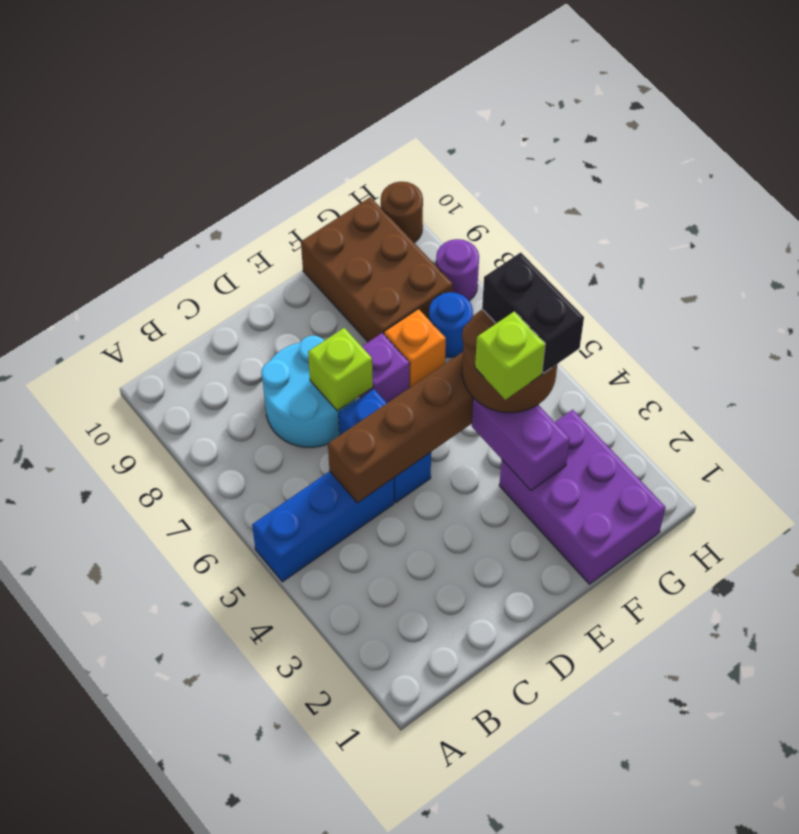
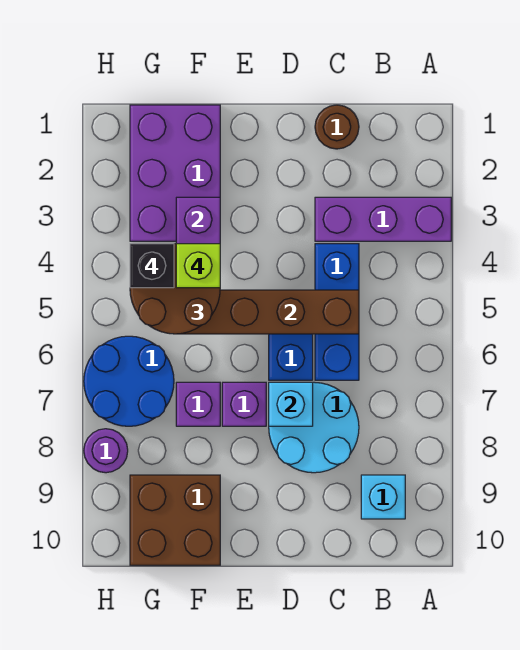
none -> purple 1x3 brick [315,197,451,241]
blue 1x3 brick [252,471,394,582] -> blue 1x3 brick turned to [315,244,359,380]
none -> cyan 1x1 brick [361,475,405,519]
lime 1x1 brick [308,328,373,411] -> cyan 1x1 brick [269,382,313,426]
orange 1x1 brick [384,309,446,388] -> purple 1x1 brick [176,382,220,426]
brown 2x3 brick [301,197,453,342] -> brown 2x2 brick [130,475,220,565]
black 1x2 brick [482,252,584,373] -> black 1x1 brick [130,244,174,288]
blue 1x1 round brick [429,292,473,358] -> blue 2x2 round brick [84,336,174,426]
brown 1x1 round brick [381,182,423,243] -> brown 1x1 round brick moved to [315,105,359,149]

